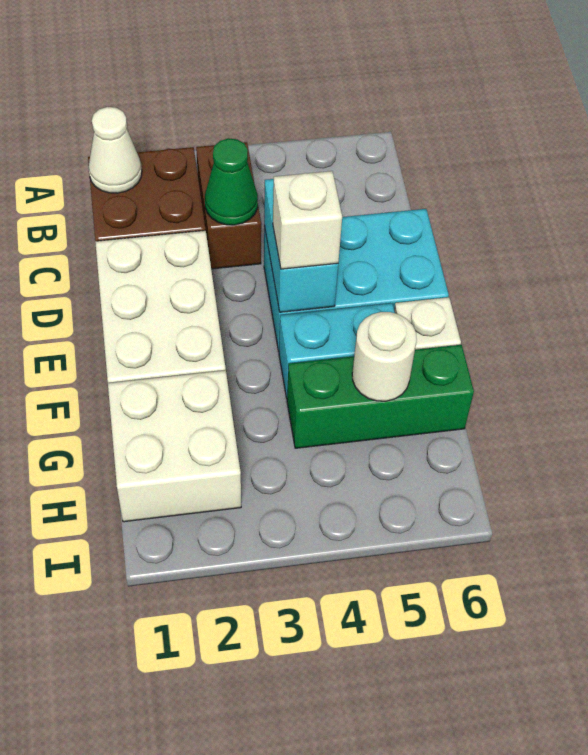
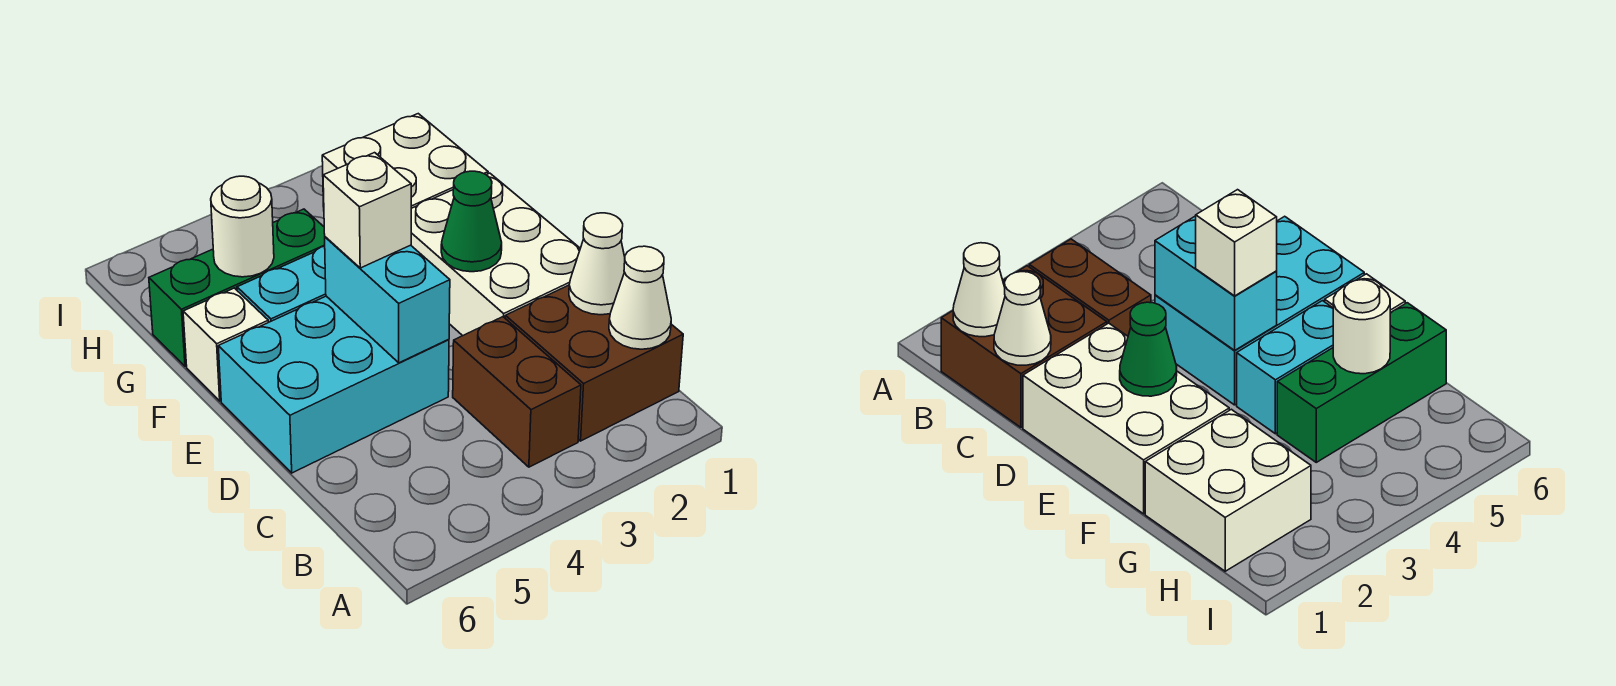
none -> white 1x1 cone [569,213,625,315]
green 1x1 cone [205,138,258,225] -> green 1x1 cone moved to [441,171,502,272]

